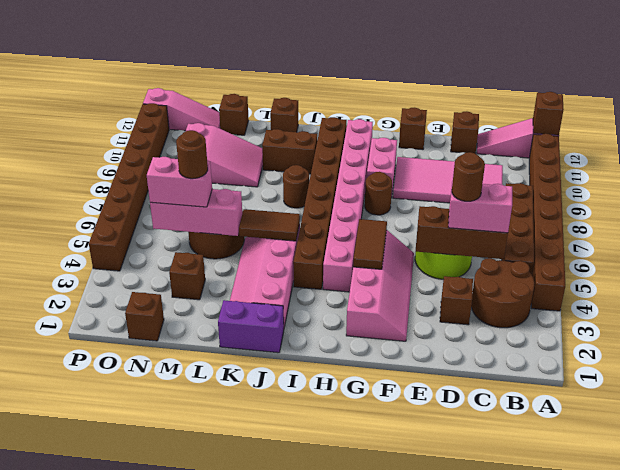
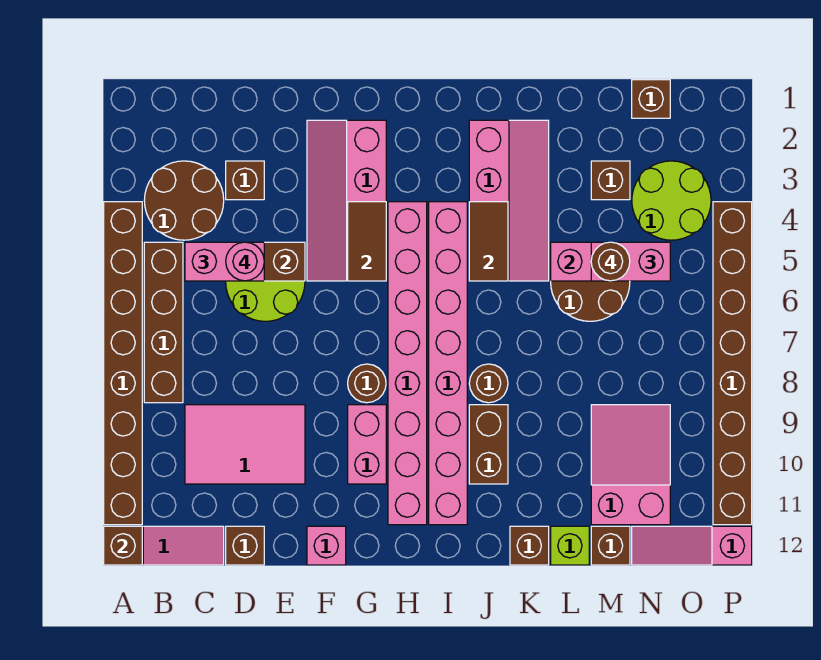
pink 2x4 tile [393,157,503,203] -> pink 2x3 tile [185,405,305,484]
brown 1x1 round brick [452,152,485,201] -> pink 1x1 round brick [226,242,264,281]
brown 1x1 brick [399,108,427,150] -> pink 1x1 brick [307,526,346,565]
brown 1x8 brick [293,117,347,289] -> pink 1x8 brick [429,202,467,525]
purple 1x2 brick [218,300,284,353] -> none
brown 1x2 tile [239,209,300,241] -> brown 1x2 tile turned to [469,202,508,281]
brown 1x2 brick [262,129,317,174] -> brown 1x2 brick turned to [469,405,508,484]
pink 2x3 slope [177,123,263,187] -> pink 2x3 slope turned to [591,405,670,525]
none -> lime 1x1 brick [551,526,589,565]
none -> lime 2x2 round brick [632,161,711,240]

